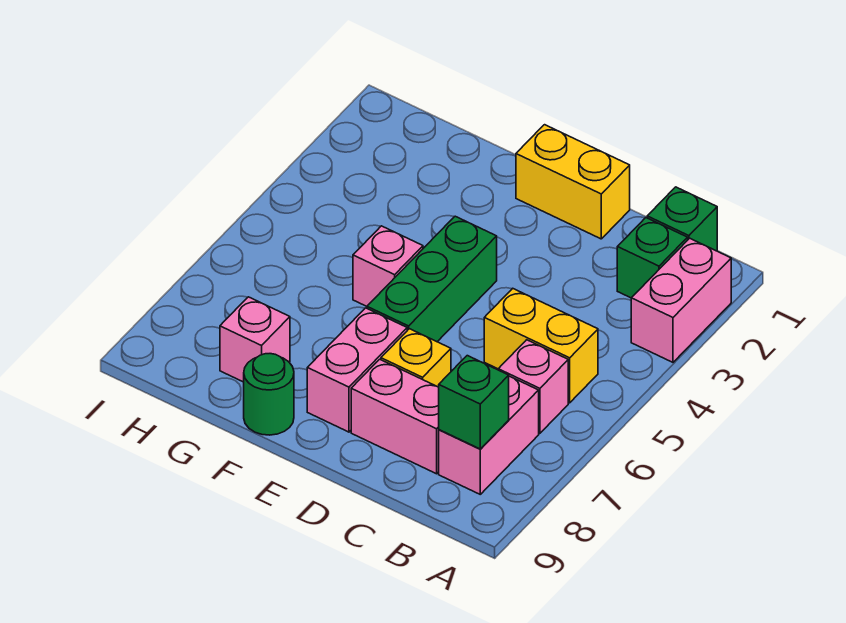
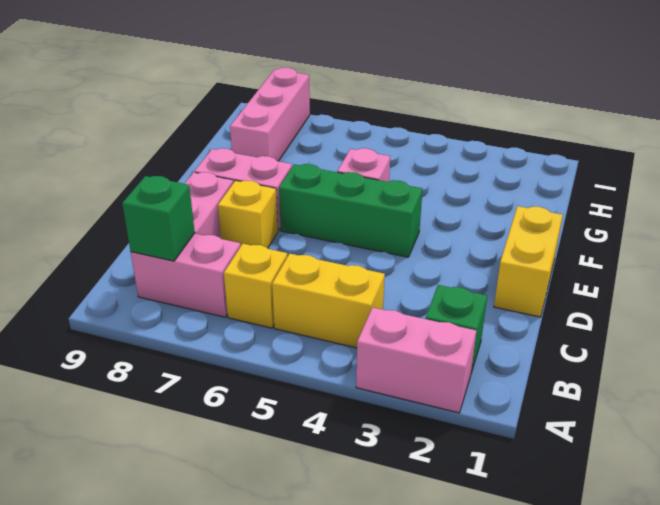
green 1x1 brick [647,187,717,251] -> none
yellow 1x2 brick [484,288,598,403] -> yellow 1x2 brick turned to [272,254,385,348]
pink 1x1 brick [498,340,568,433] -> yellow 1x1 brick [224,244,287,328]
green 1x1 round brick [244,354,294,435] -> none
pink 1x1 brick [220,297,290,382] -> pink 1x3 brick [230,68,310,161]

